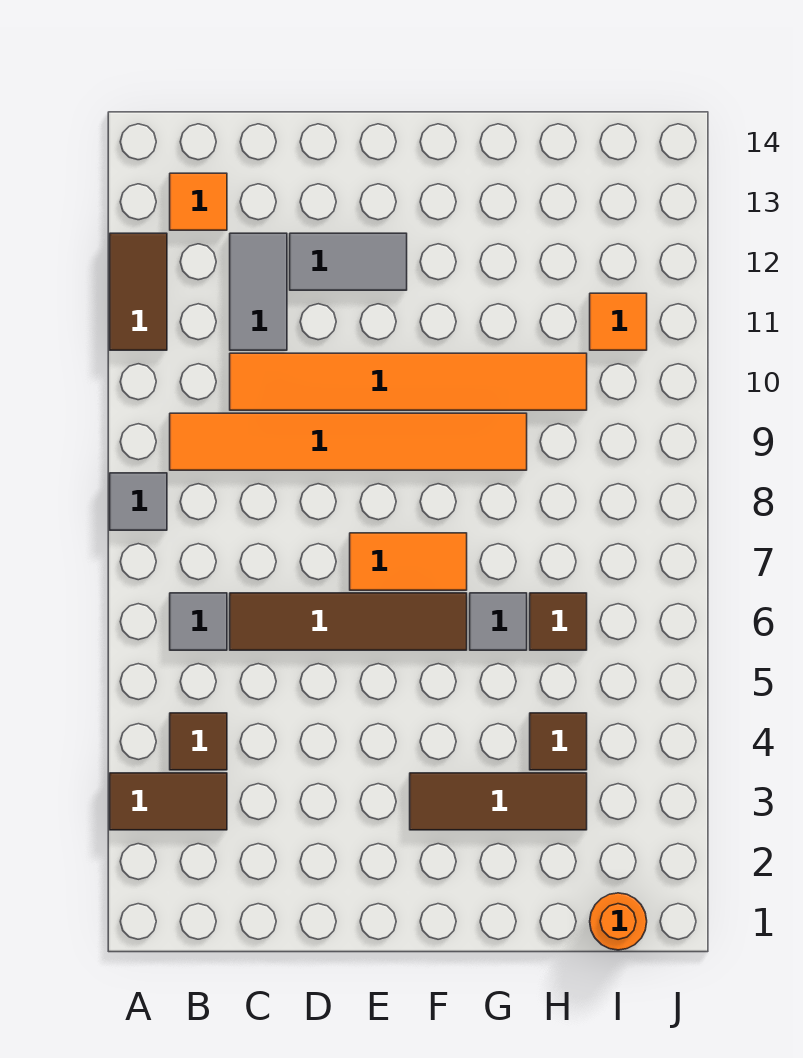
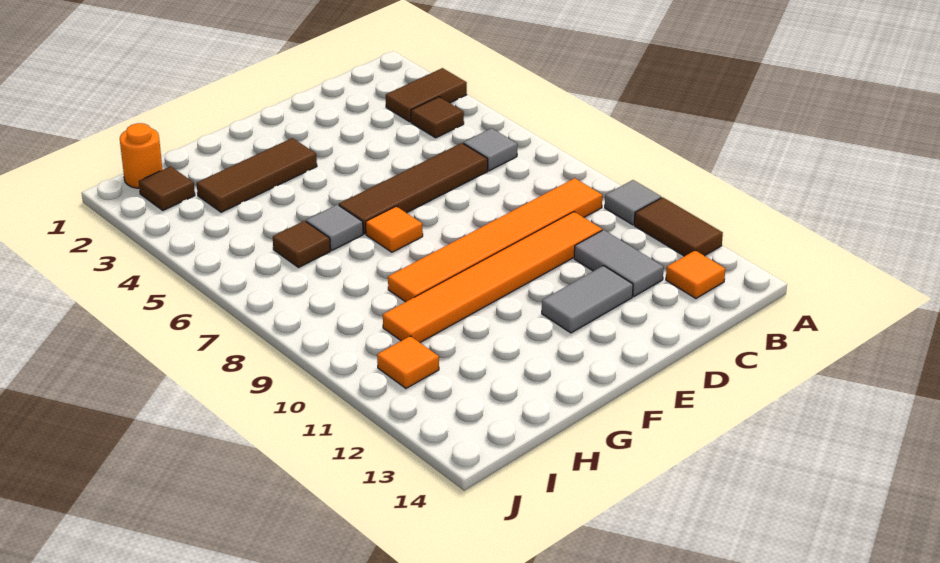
grey 1x1 tile [110,473,167,530] -> grey 1x1 tile moved to [605,180,661,225]
orange 1x2 tile [350,533,467,590] -> orange 1x1 tile [366,206,423,252]
brown 1x1 tile [530,713,587,770] -> brown 1x1 tile moved to [139,166,195,210]

